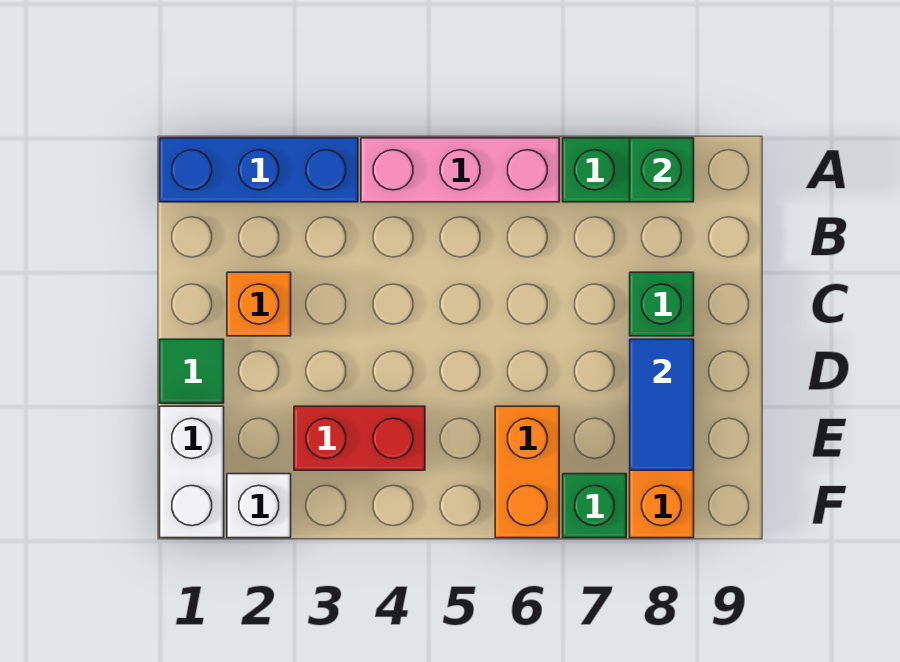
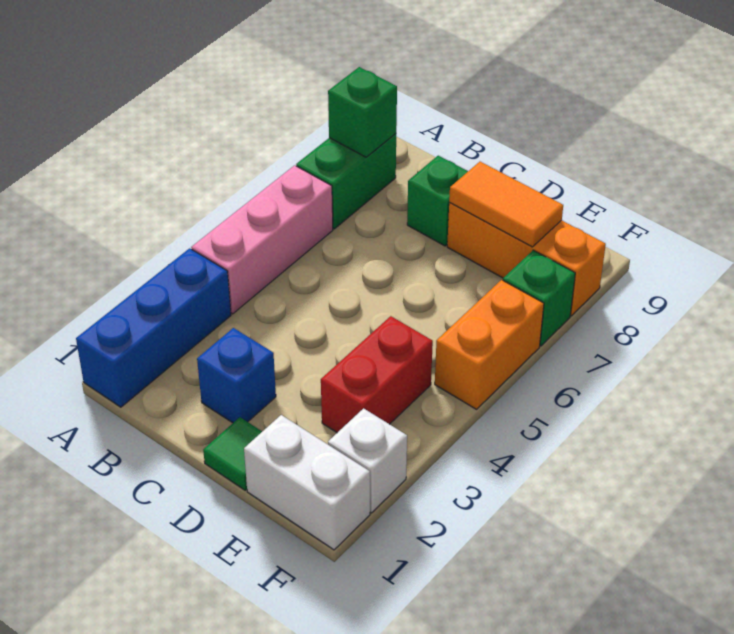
orange 1x1 brick [227,272,291,336] -> blue 1x1 brick [197,328,276,423]
blue 1x2 tile [630,339,694,470] -> orange 1x2 tile [449,162,563,247]
orange 1x2 brick [495,406,559,538] -> orange 1x2 brick turned to [435,280,544,409]

